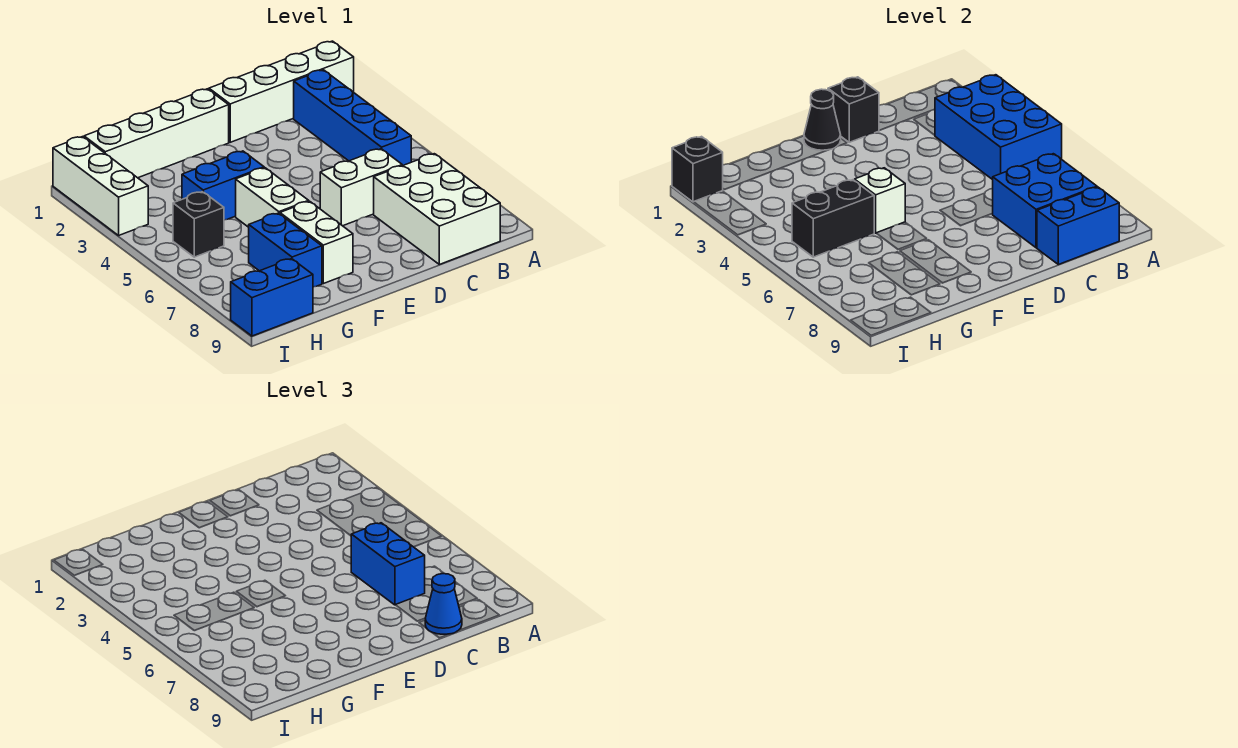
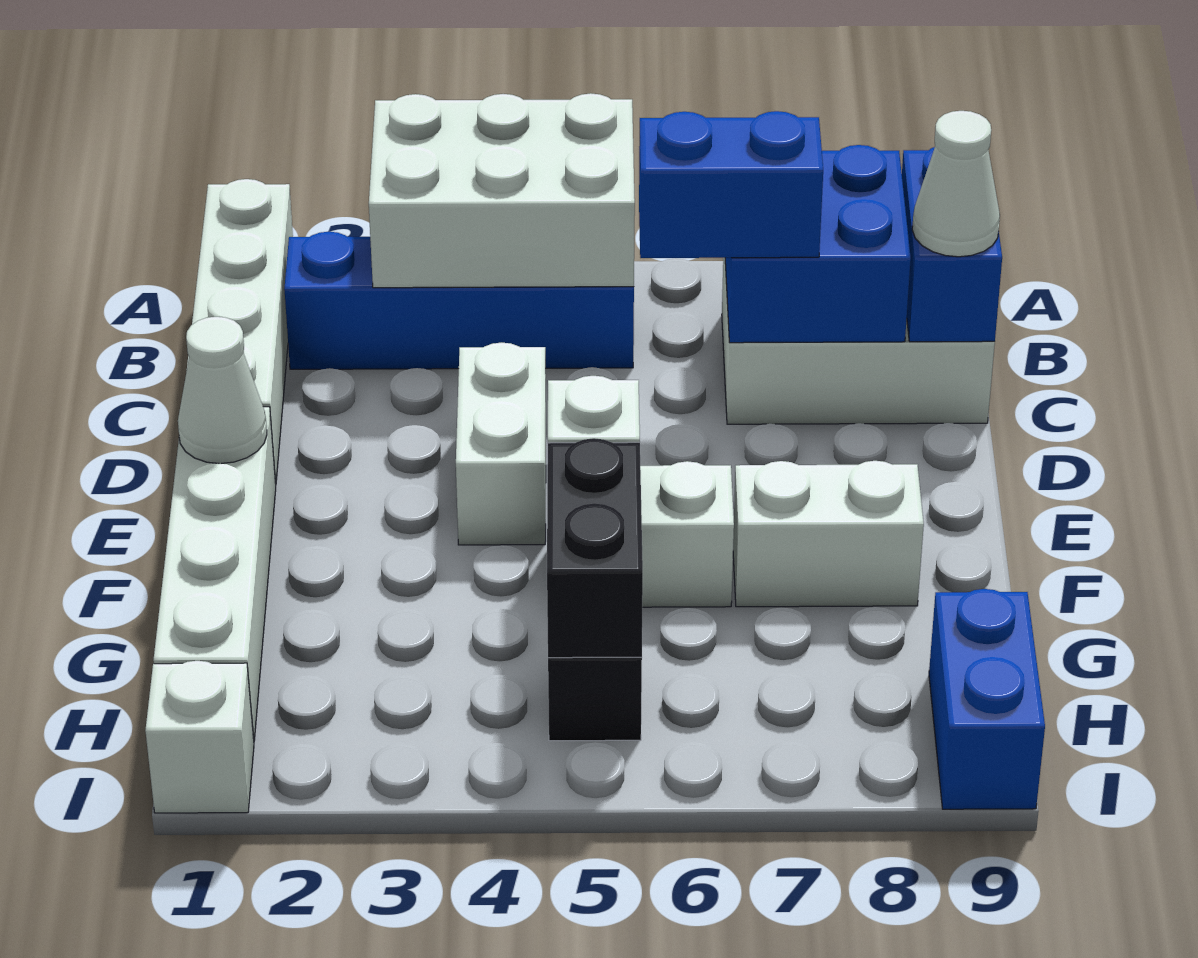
blue 2x3 brick [935,75,1062,180] -> white 2x3 brick [369,93,635,288]
white 1x2 brick [320,149,402,226] -> white 1x2 brick moved to [456,343,546,545]
blue 1x1 cone [425,574,462,634] -> white 1x1 cone [912,111,1000,257]
black 1x1 brick [828,77,879,142] -> none
black 1x1 cone [804,89,841,150] -> white 1x1 cone [178,317,267,464]
blue 1x2 brick [182,151,264,220] -> none
blue 1x2 brick [249,213,322,287] -> none
white 1x3 brick [53,137,148,235] -> white 1x1 brick [145,661,254,813]
black 1x1 brick [672,137,723,202] -> none

